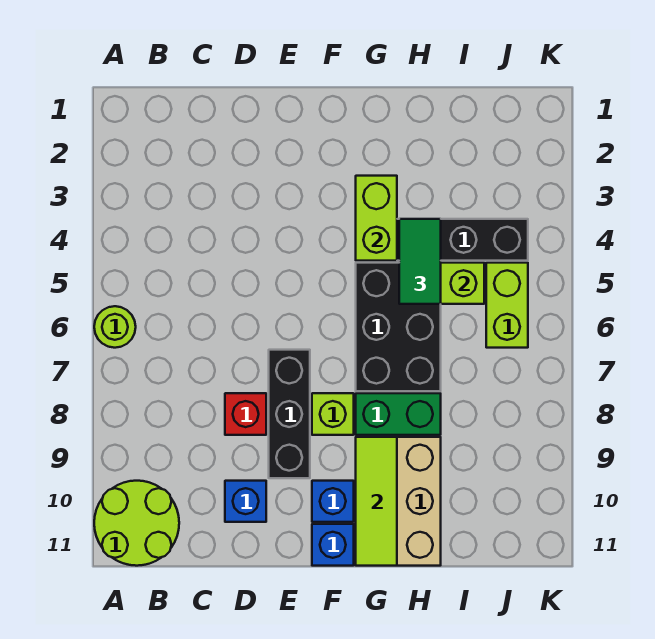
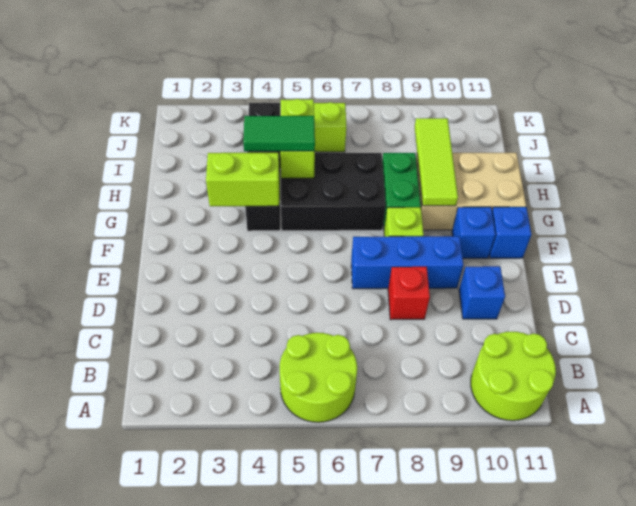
lime 1x1 round brick [94,306,136,348] -> lime 2x2 round brick [280,333,357,422]
black 1x3 brick [269,350,310,478] -> blue 1x3 brick [351,236,463,289]
lime 1x3 tile [356,437,397,566] -> lime 1x3 tile turned to [415,118,458,206]

